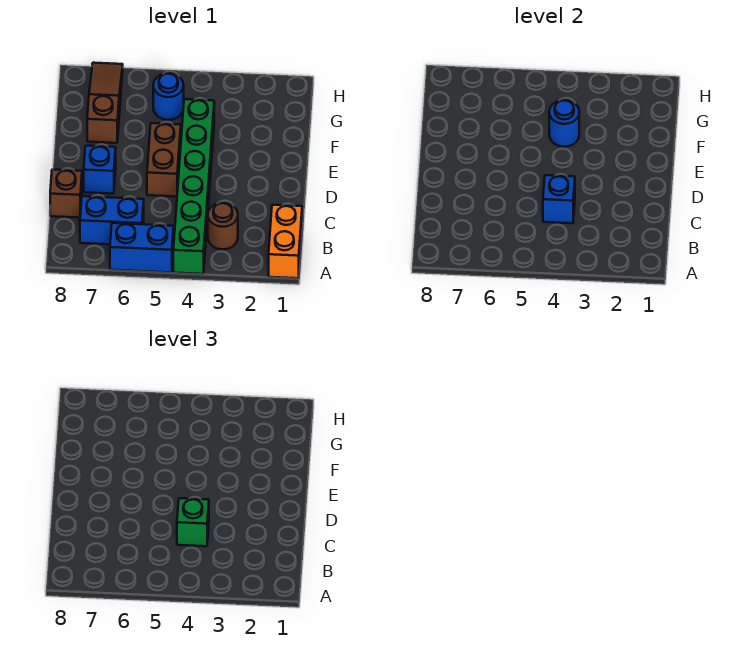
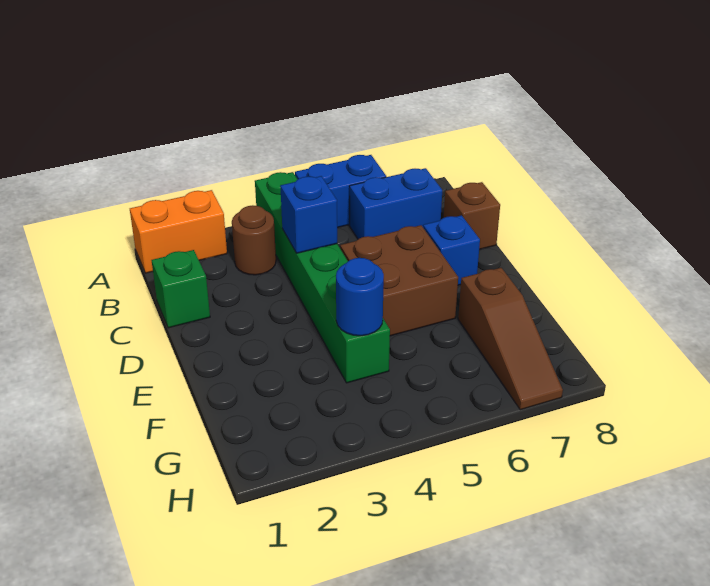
orange 1x2 brick [269,205,302,278] -> orange 1x2 brick turned to [130,190,227,273]
green 1x1 brick [177,498,209,546] -> green 1x1 brick moved to [152,250,210,328]
brown 1x2 brick [147,123,181,197] -> brown 2x2 brick [340,225,458,336]
blue 1x1 round brick [153,73,184,120] -> none

